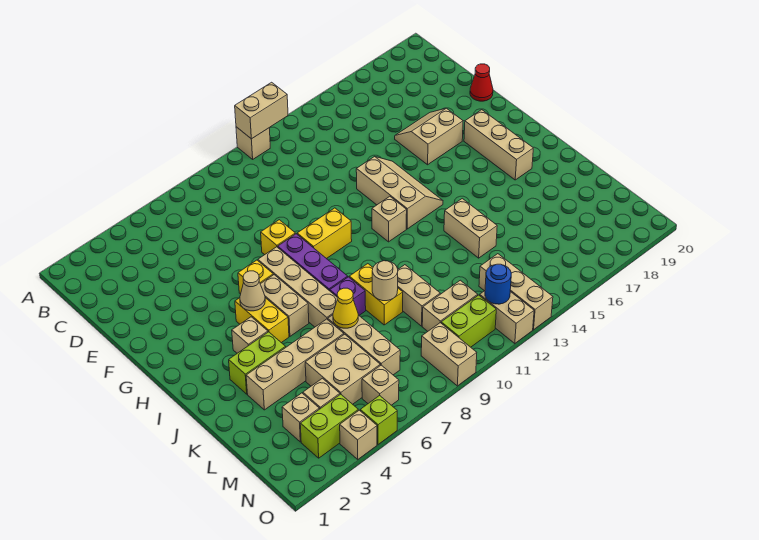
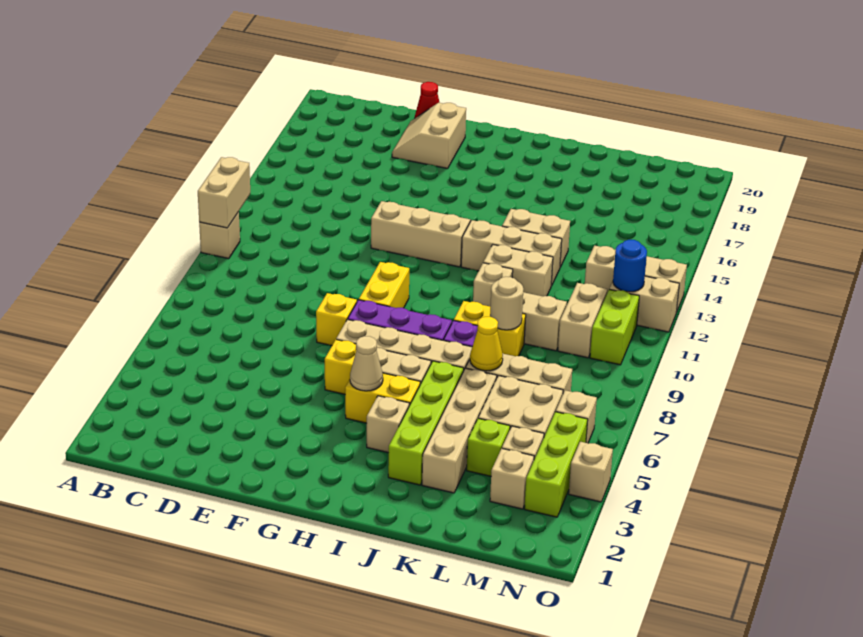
tan 2x2 slope [395,108,463,165] -> tan 2x2 slope moved to [392,103,466,169]
tan 1x3 brick [464,110,533,180] -> tan 1x3 brick moved to [461,220,562,286]
tan 1x1 brick [372,196,407,242] -> tan 1x1 brick moved to [473,263,513,306]
lime 1x2 brick [229,332,286,394] -> lime 1x4 brick [388,361,464,485]
lime 1x2 brick [300,394,358,458] -> lime 1x3 brick [524,412,588,517]
tan 1x2 brick [421,323,477,386] -> tan 1x2 brick moved to [483,245,553,296]
lime 1x1 brick [360,395,397,444] -> lime 1x1 brick moved to [467,418,510,476]

